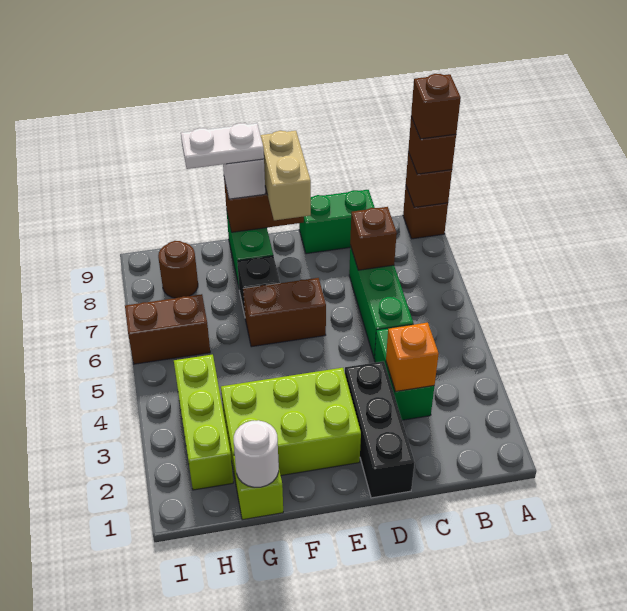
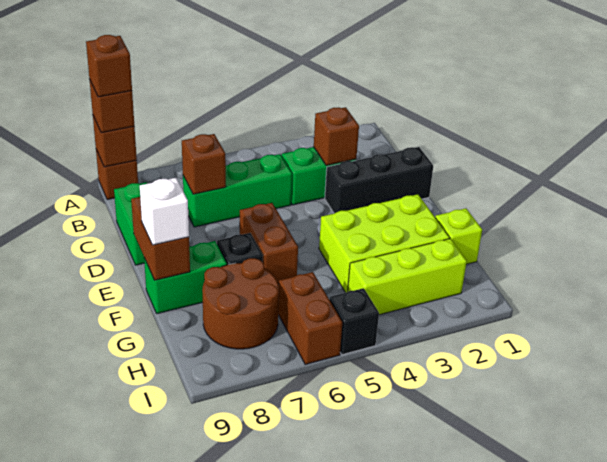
orange 1x1 brick [386,323,439,392] -> brown 1x1 brick [314,107,359,166]
lime 2x3 brick [221,368,361,482] -> lime 2x3 brick turned to [319,194,450,293]
tan 1x2 brick [260,131,311,220] -> none
white 1x2 plate [181,123,264,169] -> none
white 1x1 round brick [234,420,279,487] -> none
brown 1x1 round brick [158,241,198,298] -> brown 2x2 round brick [202,258,279,349]
none -> black 1x1 brick [329,288,379,355]

